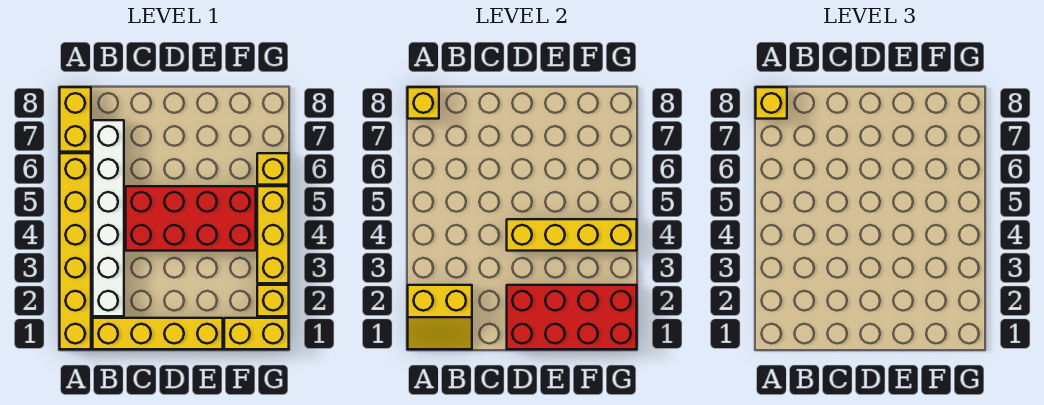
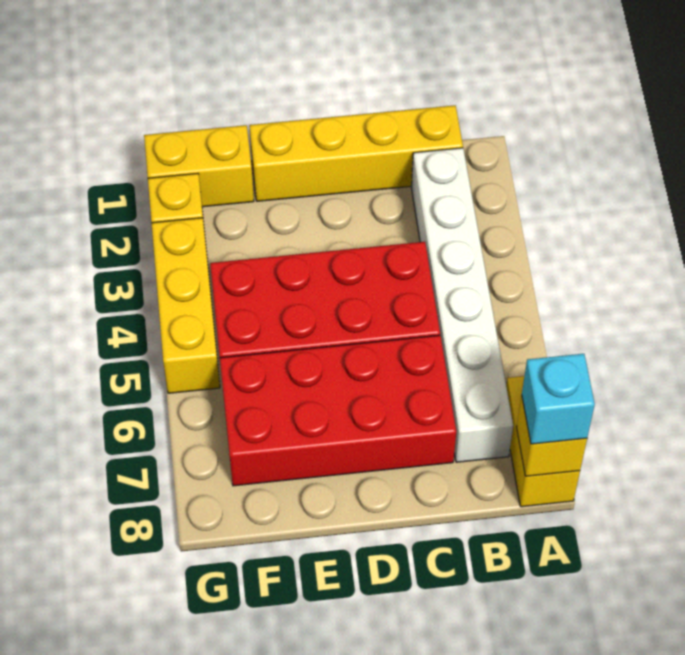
yellow 1x6 brick [60,153,91,349] -> none
yellow 2x2 slope [408,285,472,349] -> none
yellow 1x1 brick [756,87,787,119] -> cyan 1x1 brick [522,354,595,444]
red 2x4 brick [507,285,637,349] -> red 2x4 brick moved to [220,335,456,486]
yellow 1x4 brick [507,219,637,251] -> none
yellow 1x1 brick [257,153,289,185] -> none

